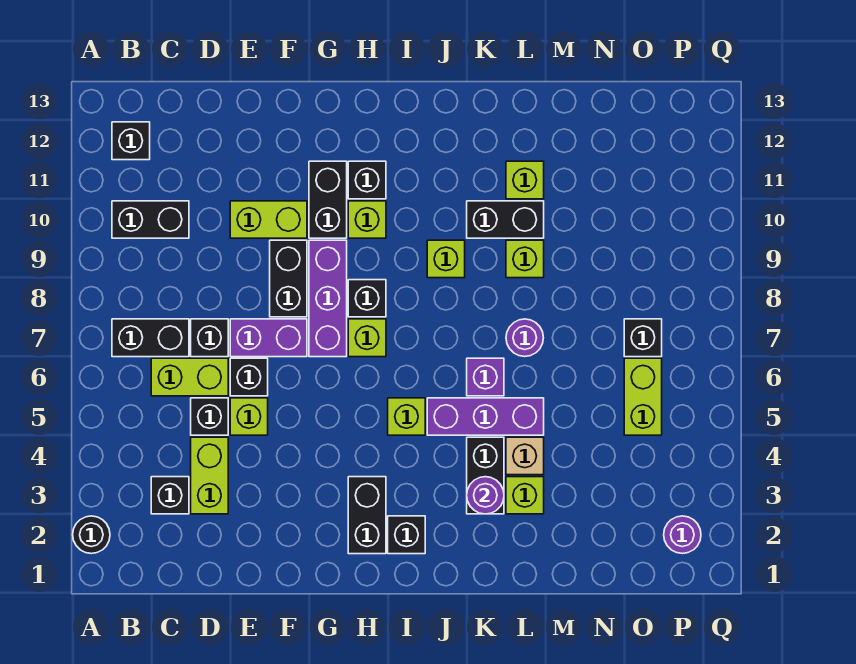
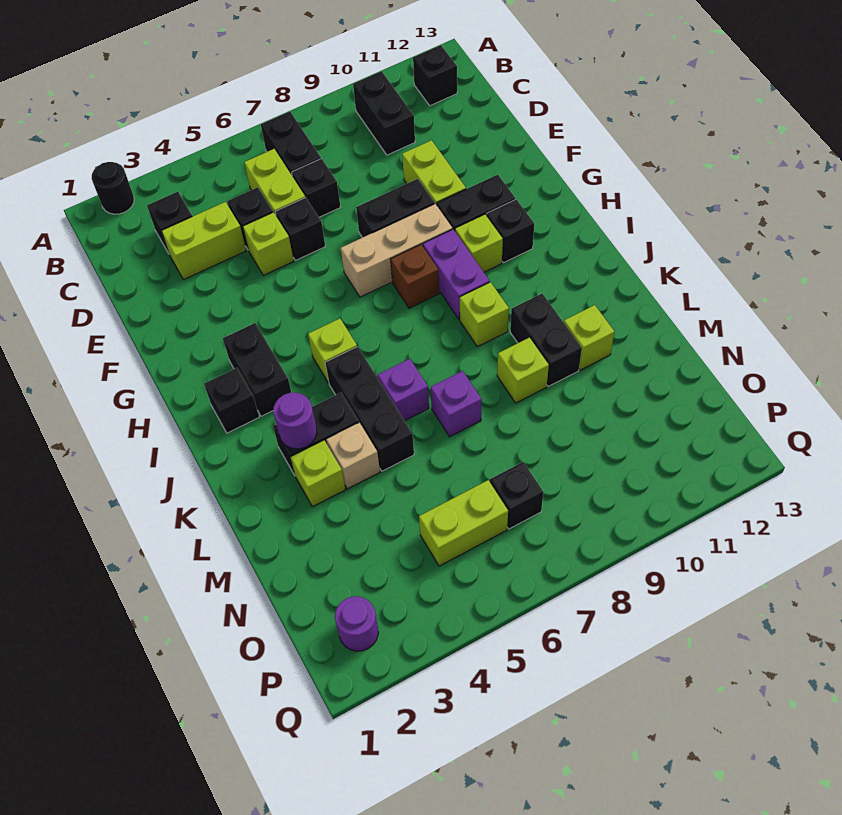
purple 1x2 brick [230,319,307,357] -> purple 1x2 brick moved to [423,229,490,319]
purple 1x3 brick [309,240,347,357] -> tan 1x3 brick [341,204,453,297]
black 1x2 brick [348,477,386,554] -> black 1x2 brick turned to [223,323,291,416]
lime 1x1 brick [348,319,386,357] -> none
black 1x1 brick [348,280,386,317] -> brown 1x1 brick [391,245,439,308]
purple 1x3 brick [427,398,544,435] -> black 1x3 brick [325,347,414,471]
purple 1x1 round brick [506,319,543,357] -> purple 1x1 brick [431,371,482,437]

